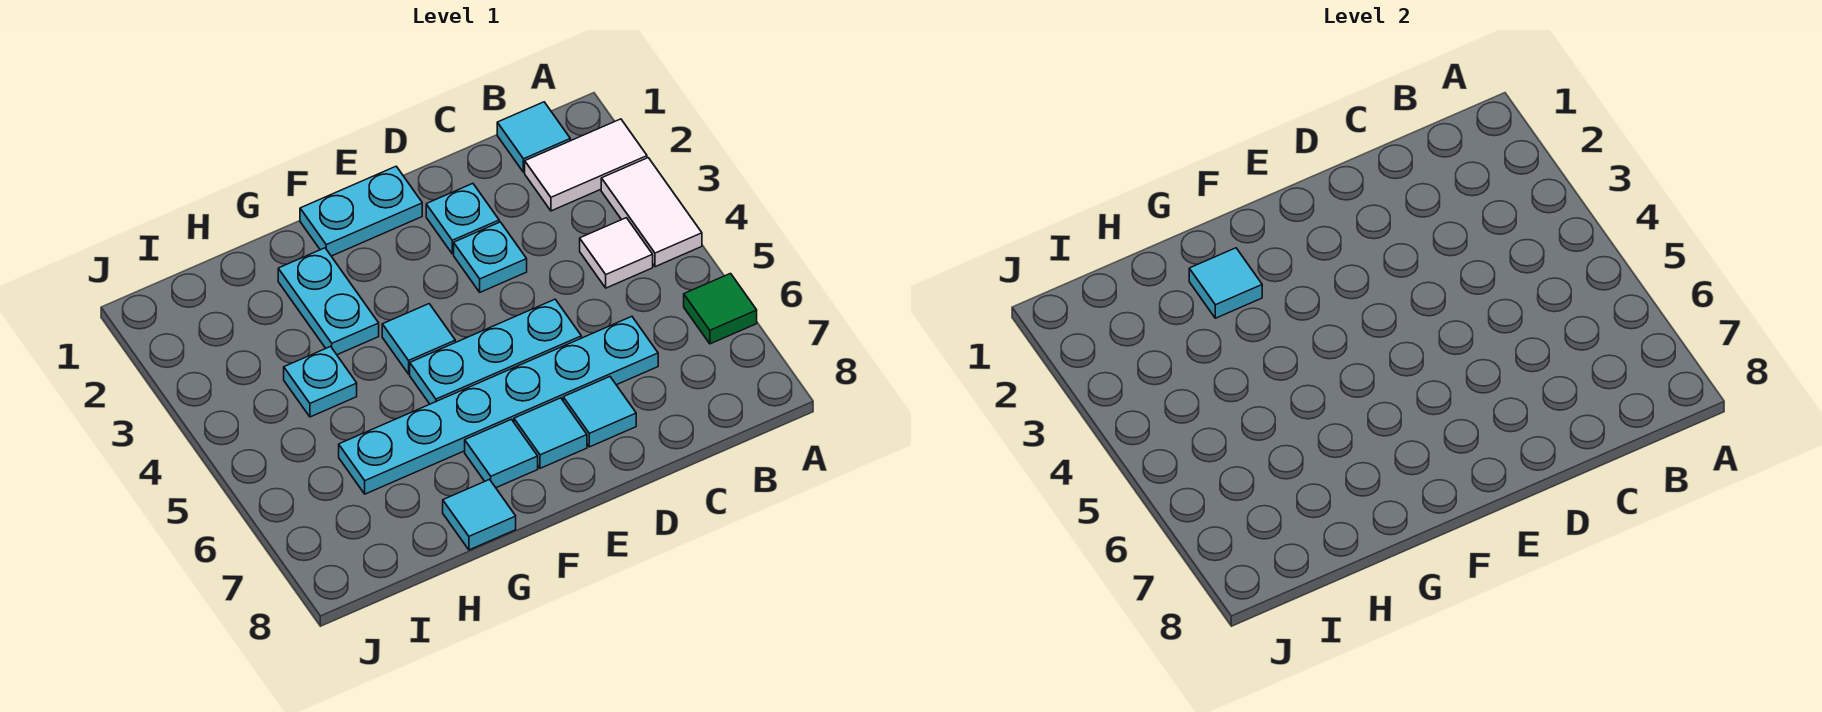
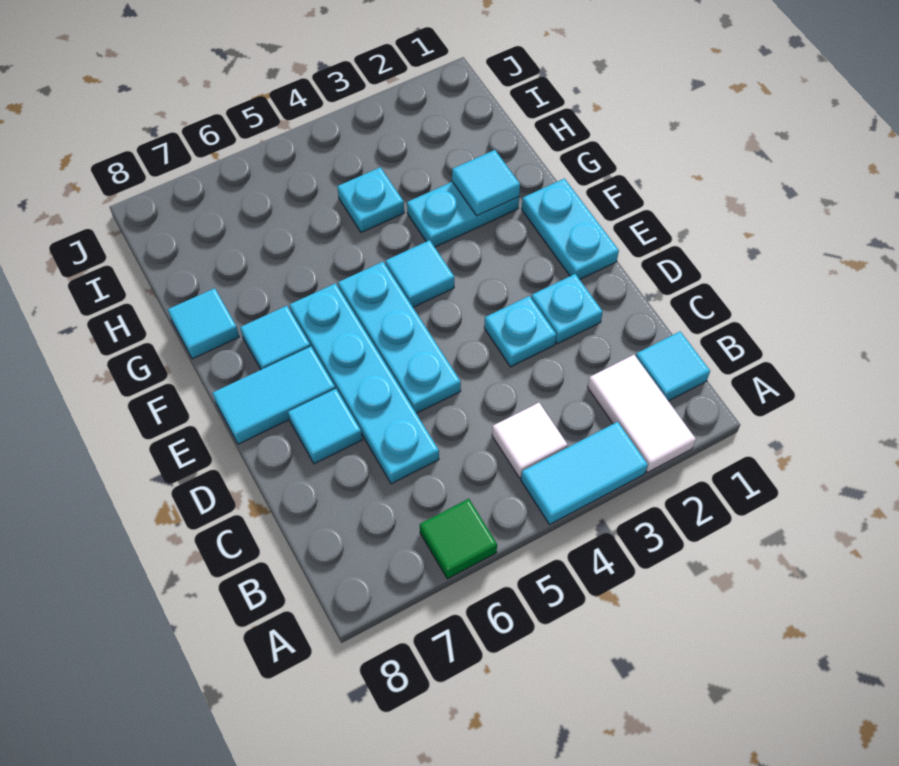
white 1x2 tile [601,158,702,267] -> cyan 1x2 tile [521,422,648,524]
cyan 1x6 plate [339,316,658,494] -> cyan 1x4 plate [290,283,439,484]
cyan 1x1 tile [514,398,587,468] -> cyan 1x2 tile [213,346,335,444]

